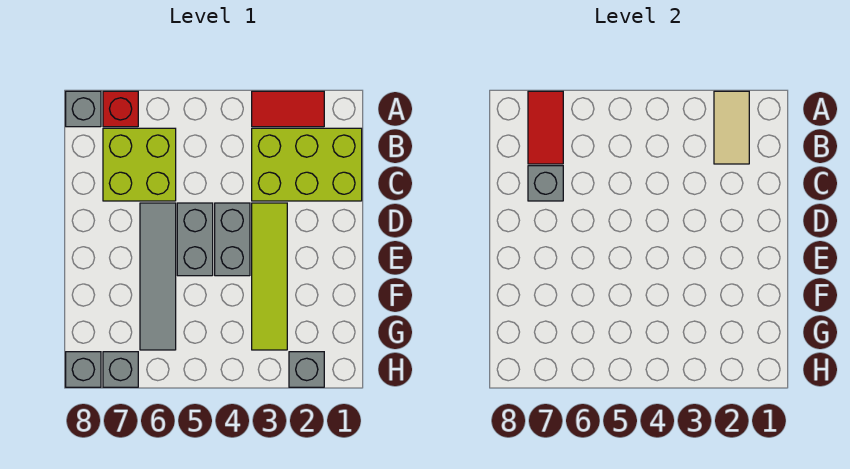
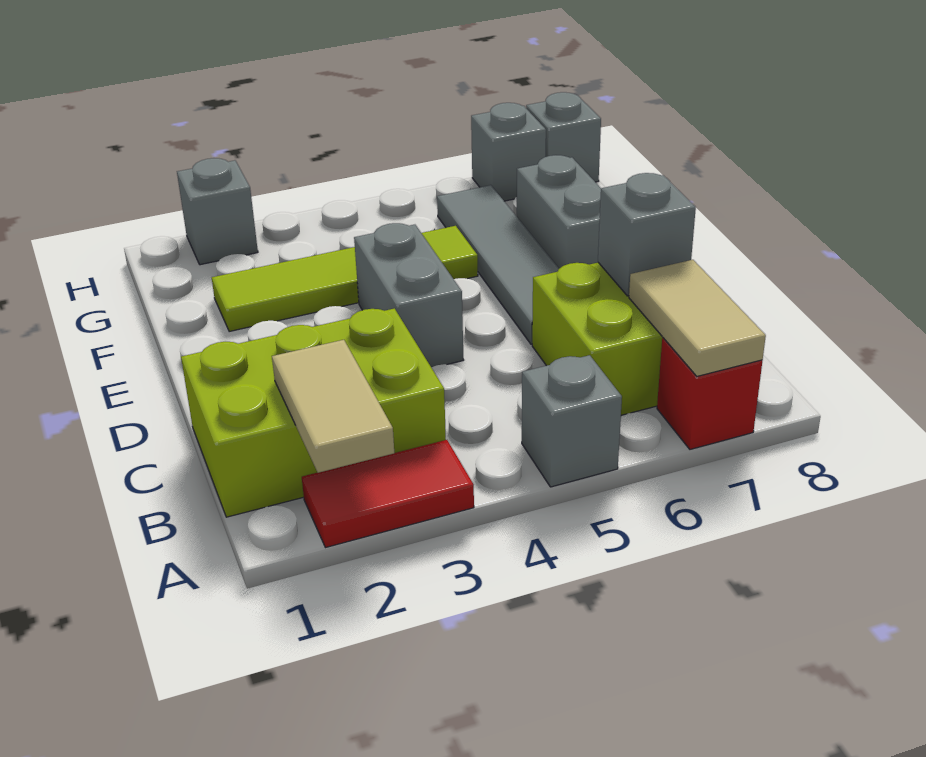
red 1x2 tile [528,91,563,164] -> tan 1x2 tile [629,260,766,376]
grey 1x1 brick [66,91,101,127] -> grey 1x1 brick moved to [522,355,622,487]
lime 1x4 tile [252,203,287,350] -> lime 1x4 tile turned to [212,226,478,332]
grey 1x2 brick [177,203,213,276] -> grey 1x2 brick moved to [517,155,601,269]

